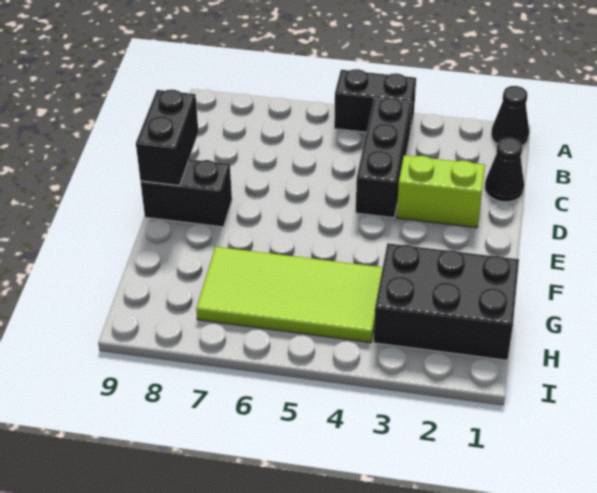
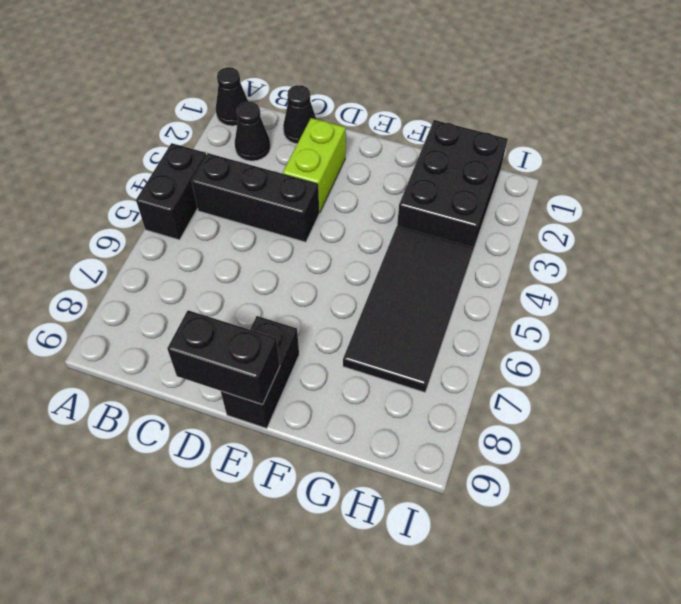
none -> black 1x1 cone [235,102,271,161]
lime 2x4 tile [196,247,383,342] -> black 2x4 tile [343,226,473,392]

